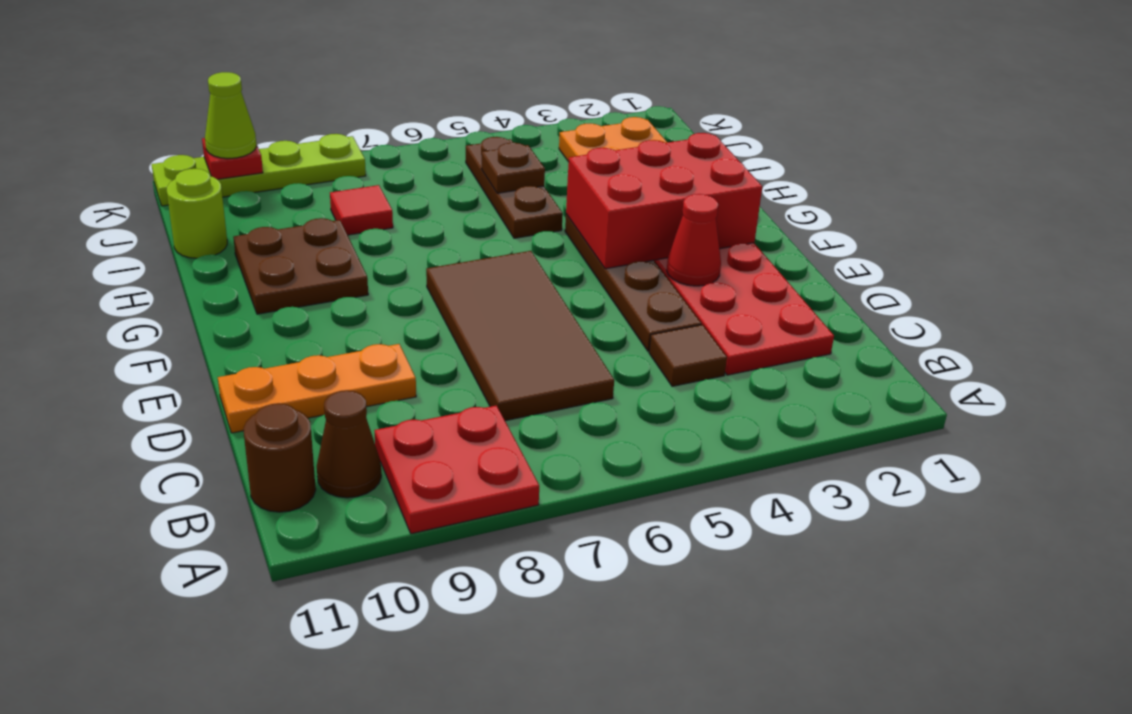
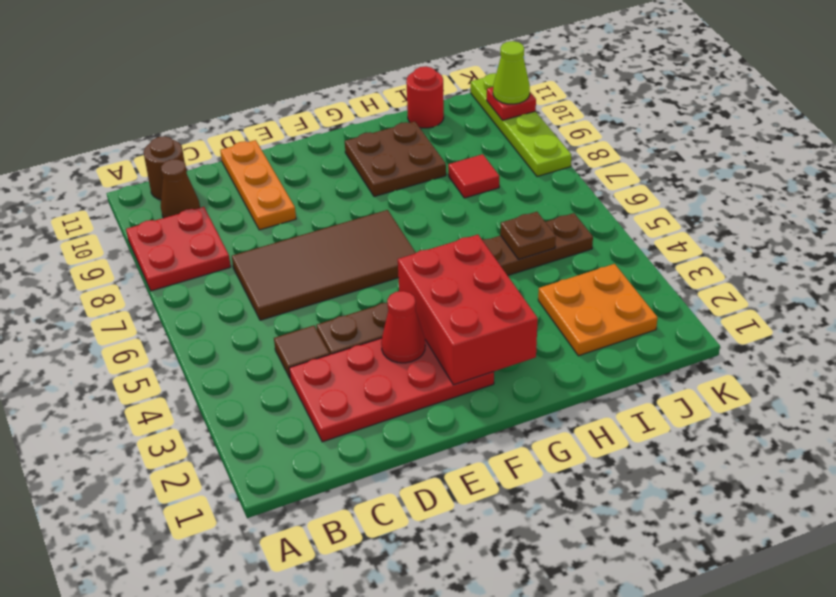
lime 1x1 round brick [167,169,227,258] -> red 1x1 round brick [406,66,444,128]

